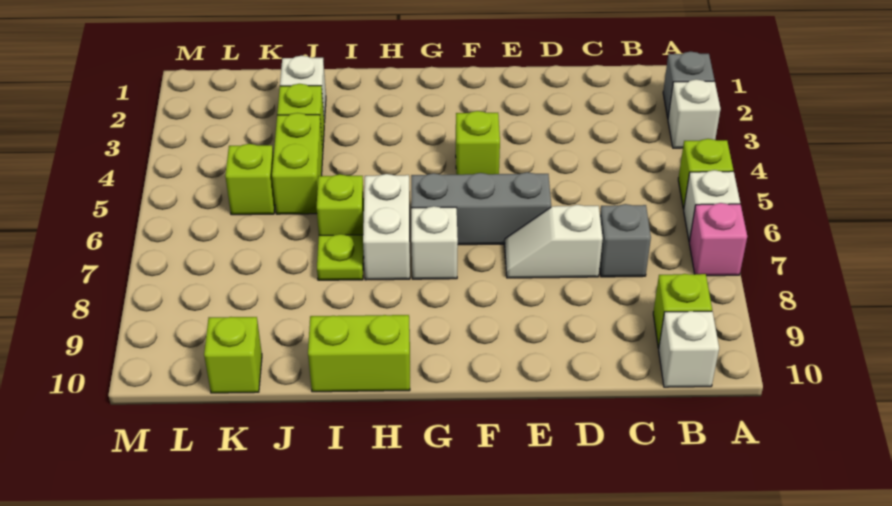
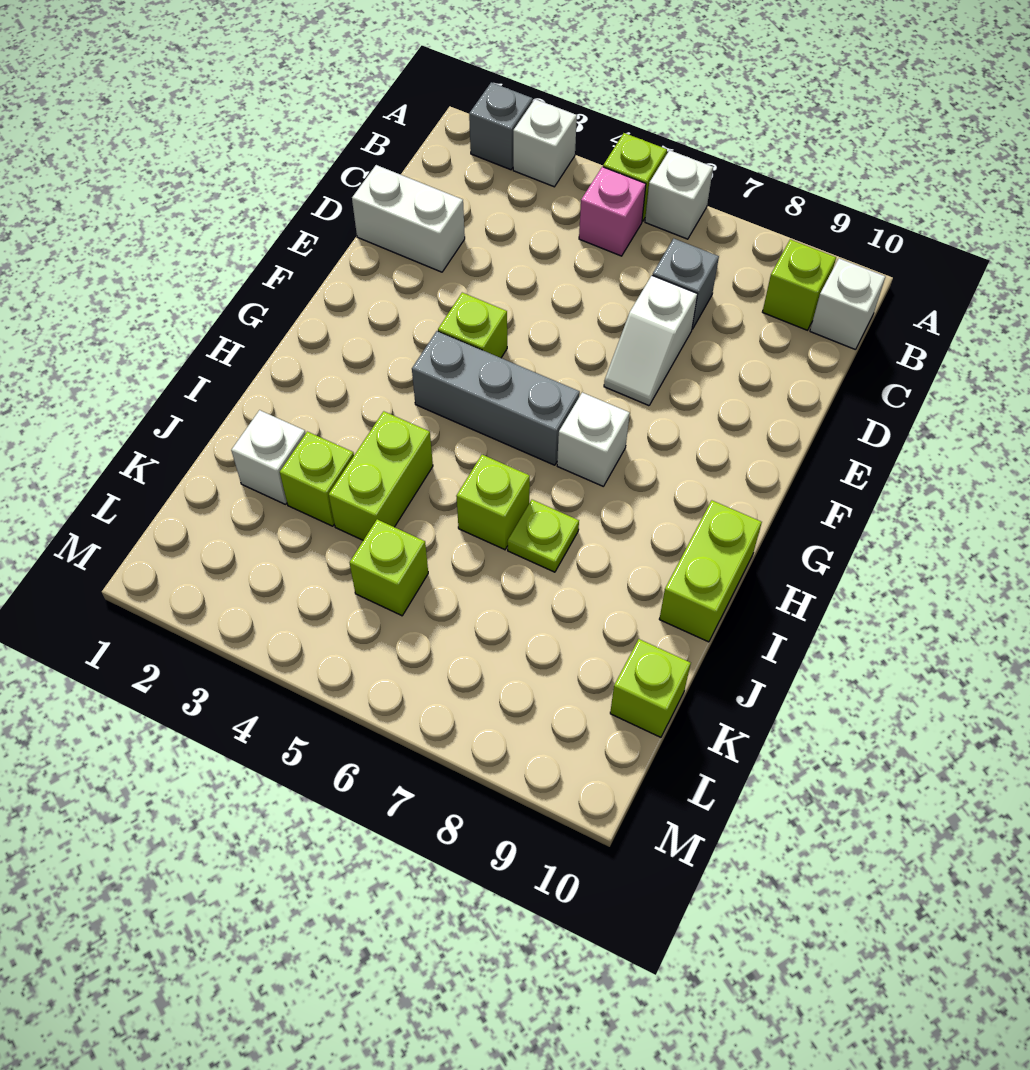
pink 1x1 brick [689,203,747,276] -> pink 1x1 brick moved to [579,167,646,256]
grey 1x3 brick [411,172,551,245] -> grey 1x3 brick turned to [412,331,580,465]
white 1x2 brick [363,174,410,280] -> white 1x2 brick moved to [352,165,465,272]
lime 1x2 brick [272,113,323,214] -> lime 1x2 brick turned to [329,411,433,540]

